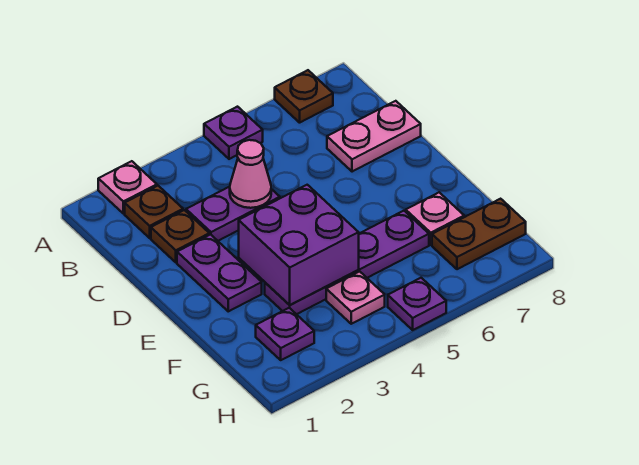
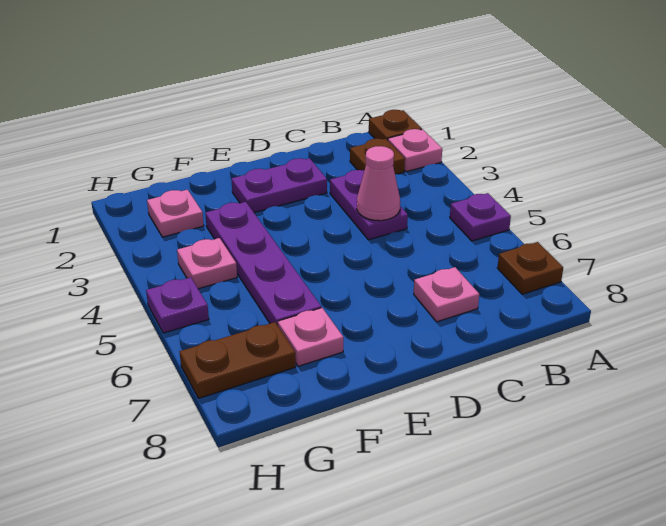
brown 1x1 plate [151,210,209,262] -> brown 1x1 plate moved to [369,110,422,140]
pink 1x2 plate [327,101,421,172] -> pink 1x1 plate [414,267,479,322]
purple 2x2 brick [239,185,359,305] -> none
purple 1x1 plate [256,308,314,360] -> pink 1x1 plate [147,190,204,237]
brown 1x2 plate [432,199,526,269] -> brown 1x2 plate turned to [180,322,296,398]

